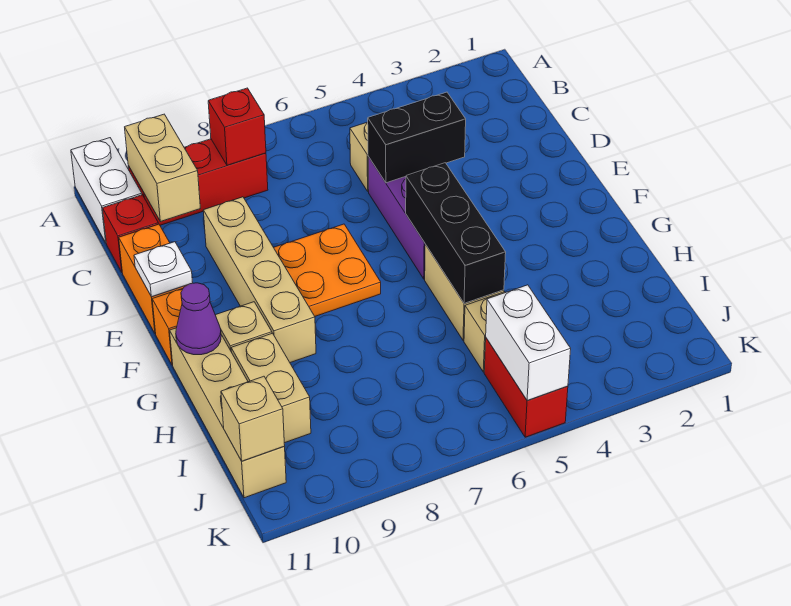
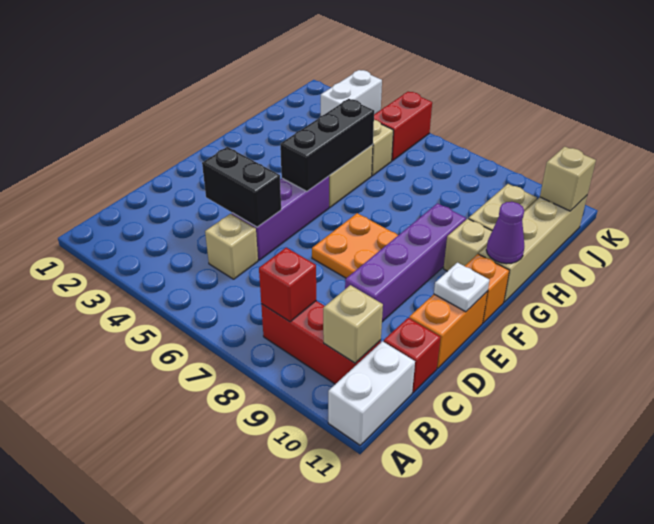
tan 1x2 brick [125,114,200,222] -> tan 1x1 brick [323,285,383,363]
tan 1x4 brick [203,197,316,363] -> purple 1x4 brick [345,203,466,322]
white 1x2 brick [486,285,571,401] -> white 1x2 brick moved to [321,70,382,116]

